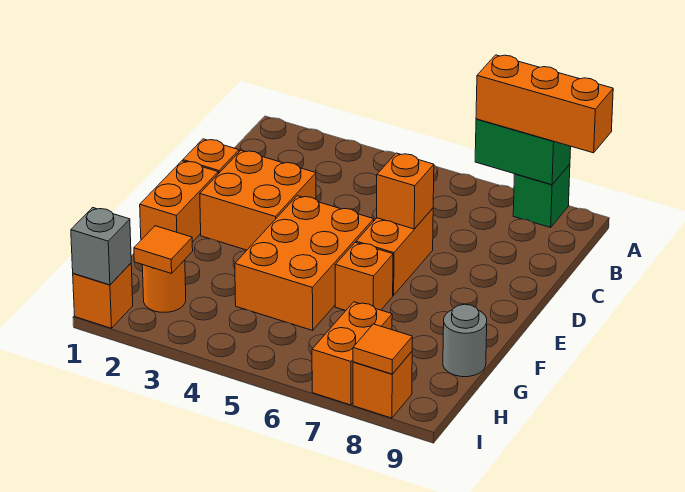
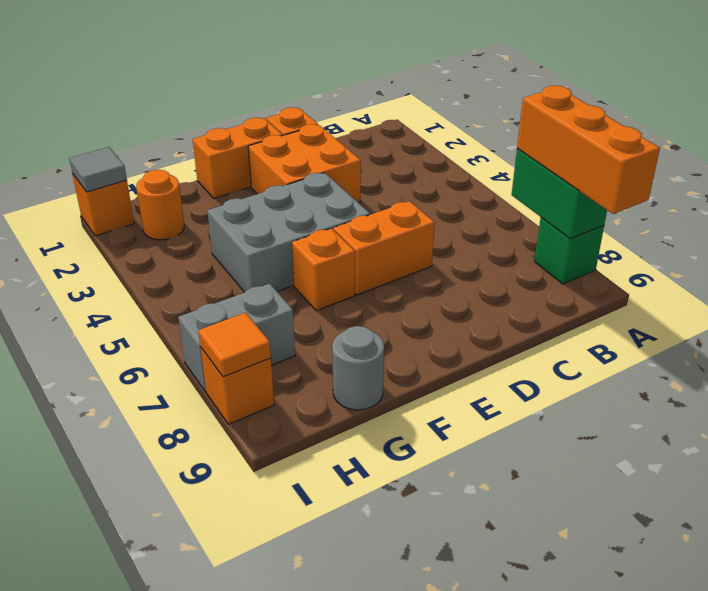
orange 1x1 brick [377,153,434,229] -> none
orange 2x3 brick [235,196,374,330] -> grey 2x3 brick [207,173,370,292]
orange 1x1 tile [134,226,193,273] -> none
orange 1x2 brick [312,302,392,405] -> grey 1x2 brick [178,284,295,392]
grey 1x1 brick [71,208,131,285] -> grey 1x1 tile [69,147,127,192]

